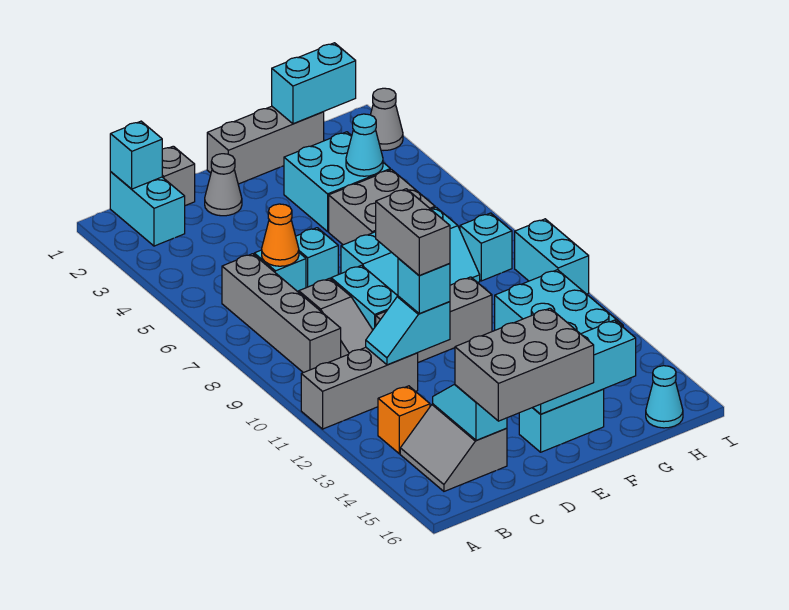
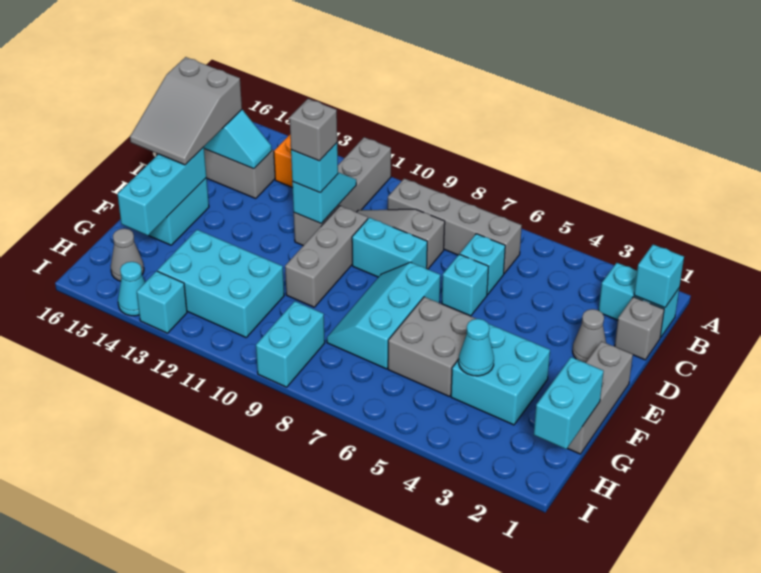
grey 1x3 brick [301,347,418,429] -> grey 1x4 brick [294,137,391,246]
orange 1x1 cone [262,204,299,266] -> none
grey 2x3 brick [455,308,594,421] -> grey 2x3 slope [130,57,242,165]
grey 1x2 brick [376,189,450,276] -> grey 1x1 brick [290,99,337,161]
cyan 1x1 brick [460,213,512,281] -> cyan 1x1 brick moved to [137,271,187,333]
cyan 1x1 cone [646,366,683,428] -> cyan 1x1 cone moved to [118,262,145,316]
grey 1x1 cone [370,88,403,150] -> grey 1x1 cone moved to [111,228,144,281]
cyan 1x2 brick [515,219,589,294] -> cyan 1x2 brick turned to [256,301,325,387]

